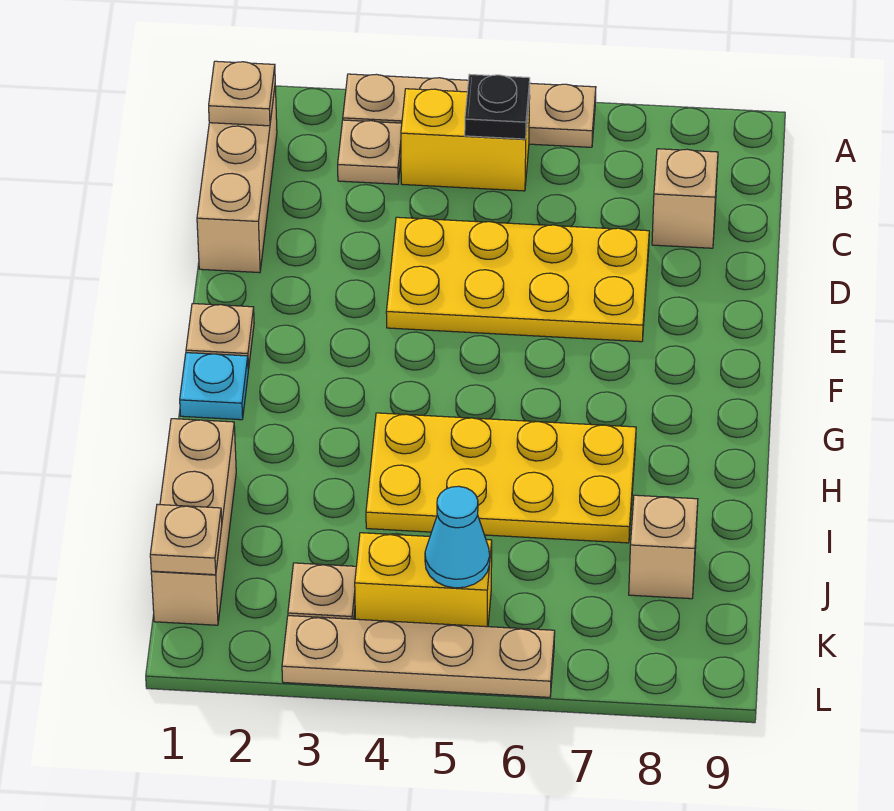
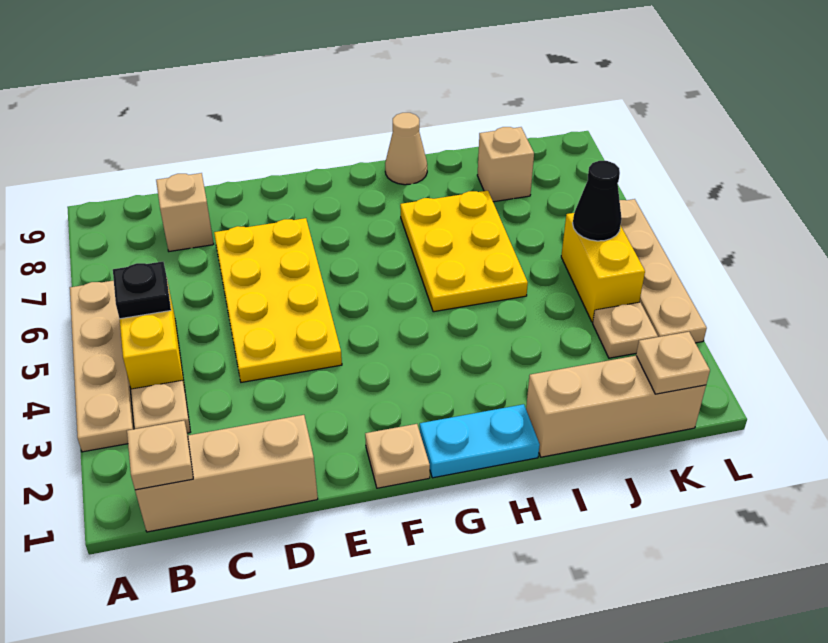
cyan 1x1 plate [180,353,248,420] -> cyan 1x2 plate [420,404,540,478]
yellow 2x4 plate [366,413,636,543] -> yellow 2x3 plate [400,191,528,312]
none -> tan 1x1 cone [385,113,427,185]
cyan 1x1 cone [425,486,490,588] -> black 1x1 cone [573,161,622,241]

